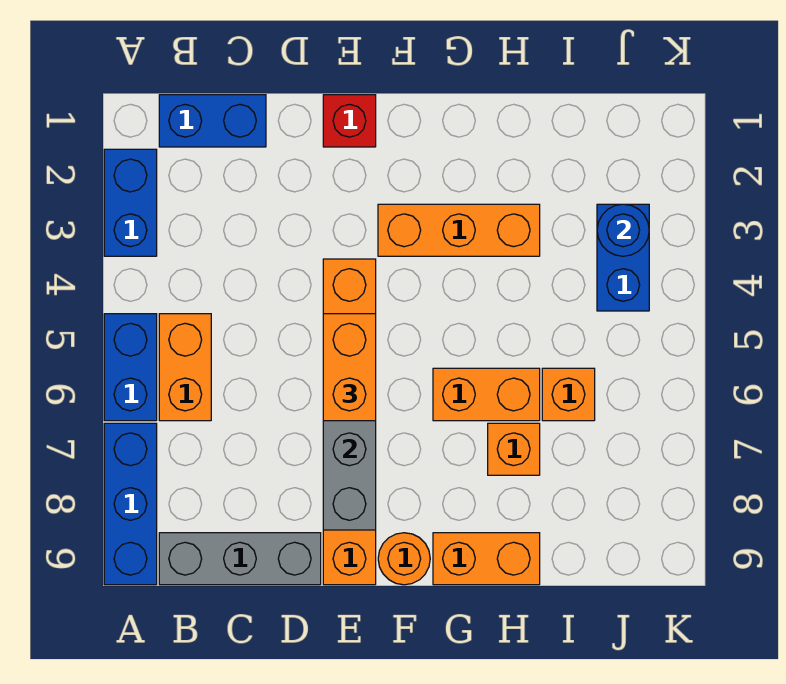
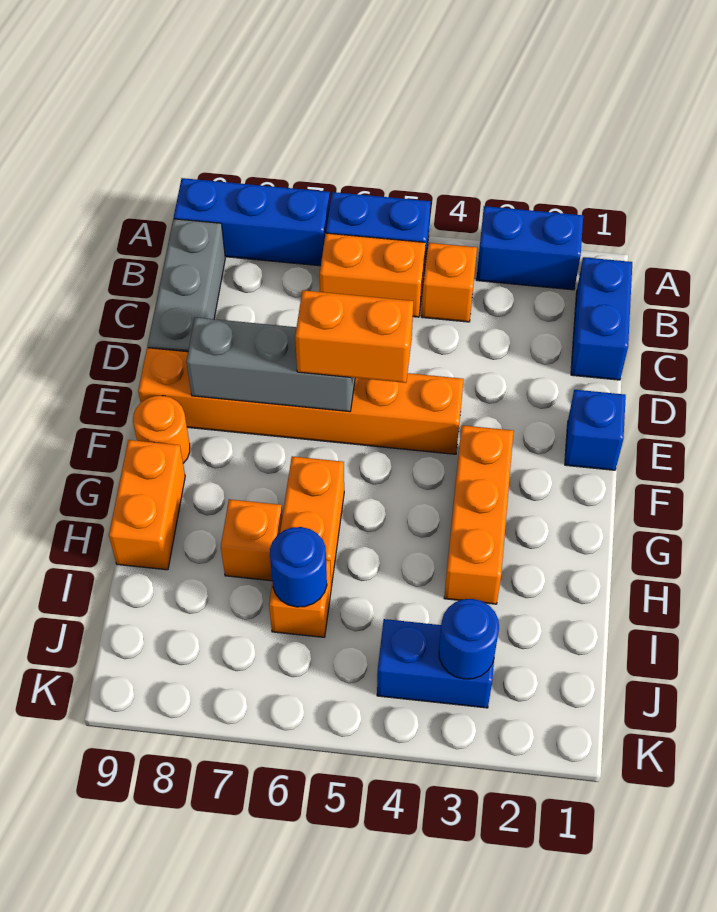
none -> orange 1x1 brick [422,243,477,322]
red 1x1 brick [323,95,376,147] -> blue 1x1 brick [565,390,626,470]
none -> blue 1x1 round brick [270,527,327,607]

